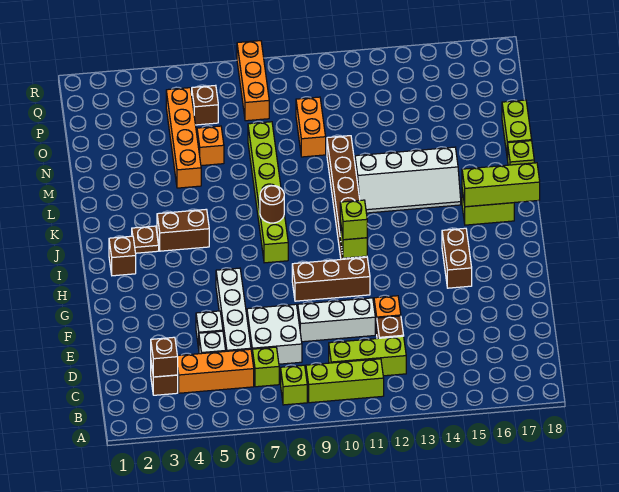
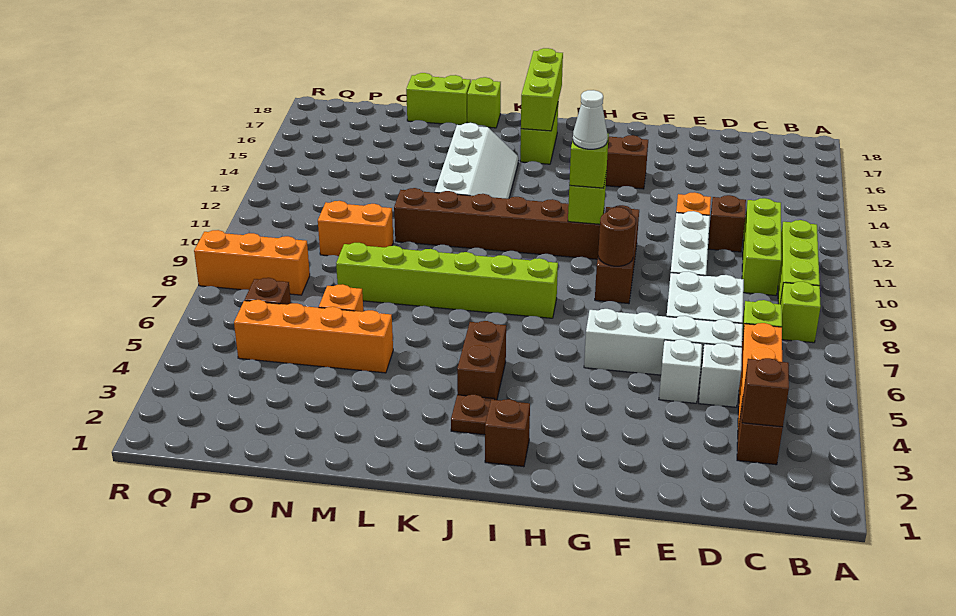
none -> white 1x1 cone [573,90,608,149]
brown 1x1 round brick [260,186,284,223] -> brown 1x1 round brick moved to [598,207,636,266]

